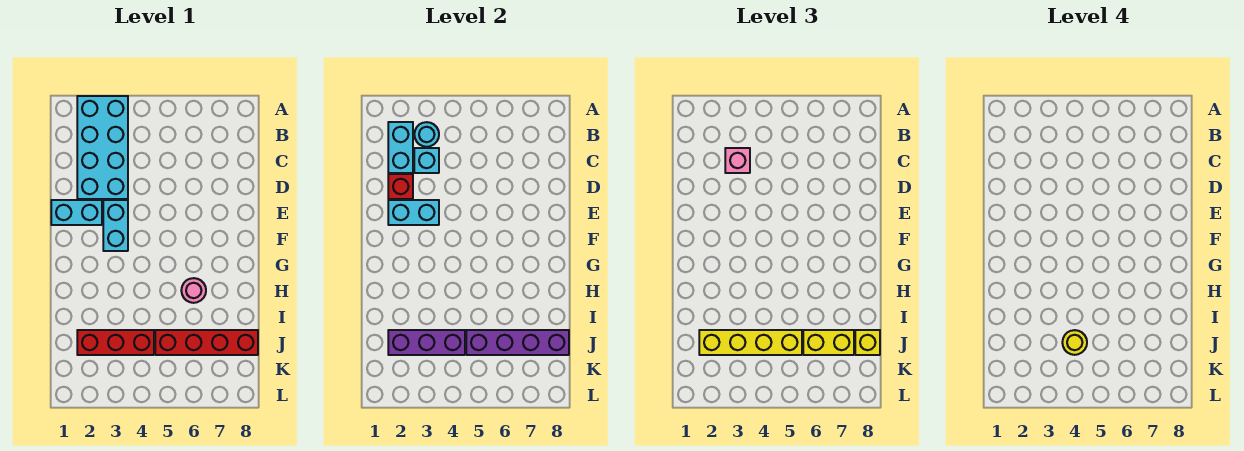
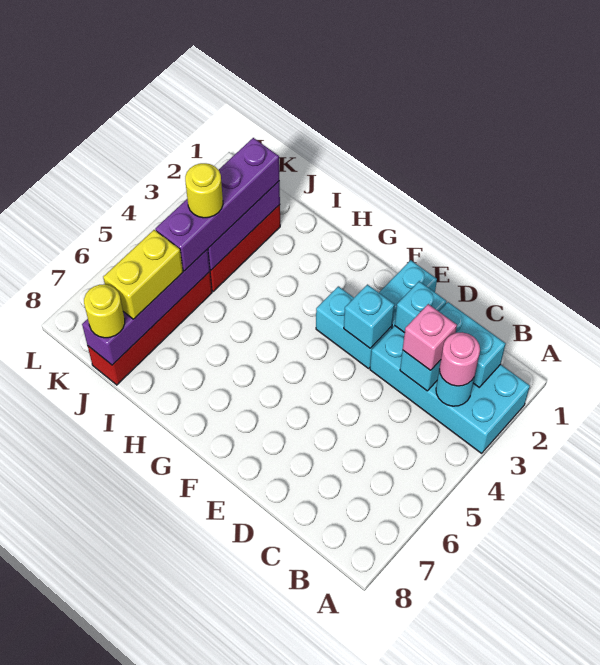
red 1x1 brick [388,174,413,199] -> cyan 1x1 brick [395,281,447,333]
cyan 1x2 brick [388,200,439,225] -> cyan 1x1 brick [344,285,394,348]
pink 1x1 round brick [181,278,206,303] -> pink 1x1 round brick moved to [439,333,480,386]
yellow 1x4 brick [699,330,802,355] -> purple 1x4 brick [155,138,279,271]
yellow 1x1 brick [855,330,880,355] -> yellow 1x1 round brick [84,284,125,338]

